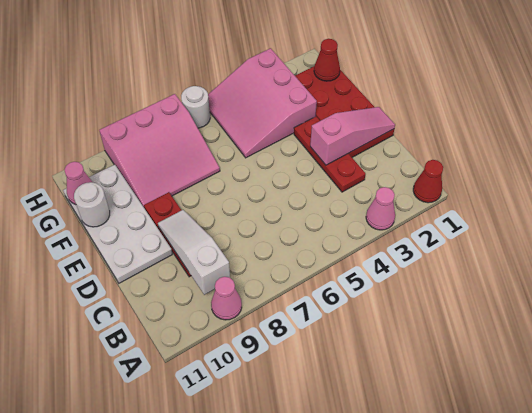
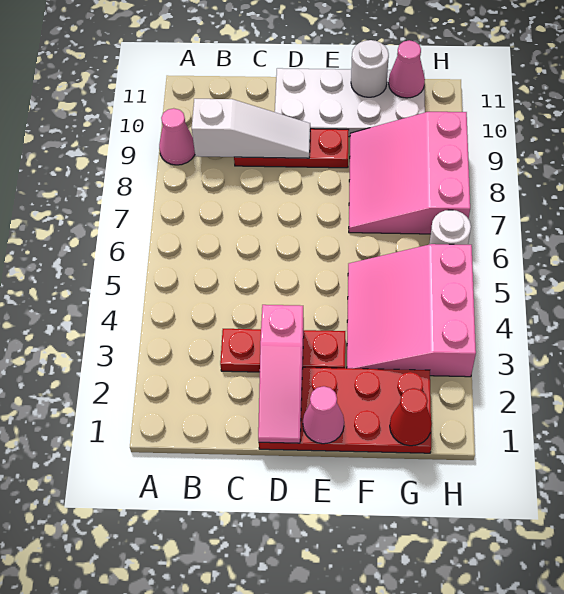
red 1x1 cone [413,160,443,203] -> none
pink 1x1 cone [366,187,395,230] -> pink 1x1 cone moved to [303,386,344,444]
pink 3x3 slope [208,48,317,158] -> pink 3x3 slope turned to [347,244,476,377]

